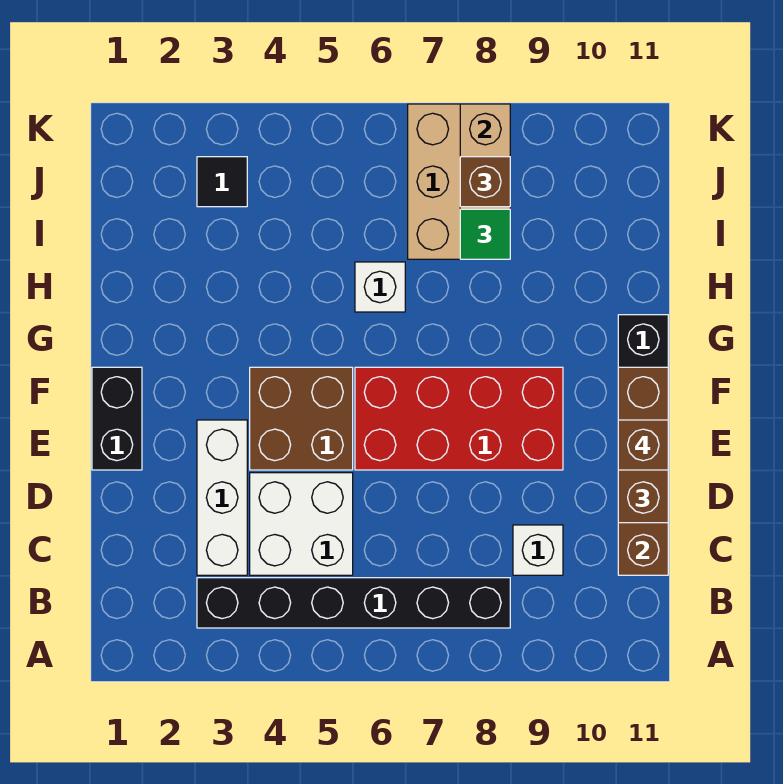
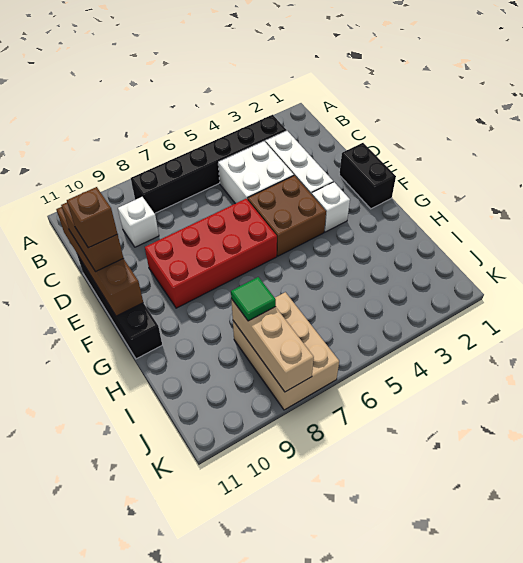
white 1x1 brick [355,262,405,312] -> white 1x1 brick moved to [312,182,350,232]
black 1x1 tile [197,157,247,207] -> none
brown 1x1 brick [460,157,510,207] -> none

